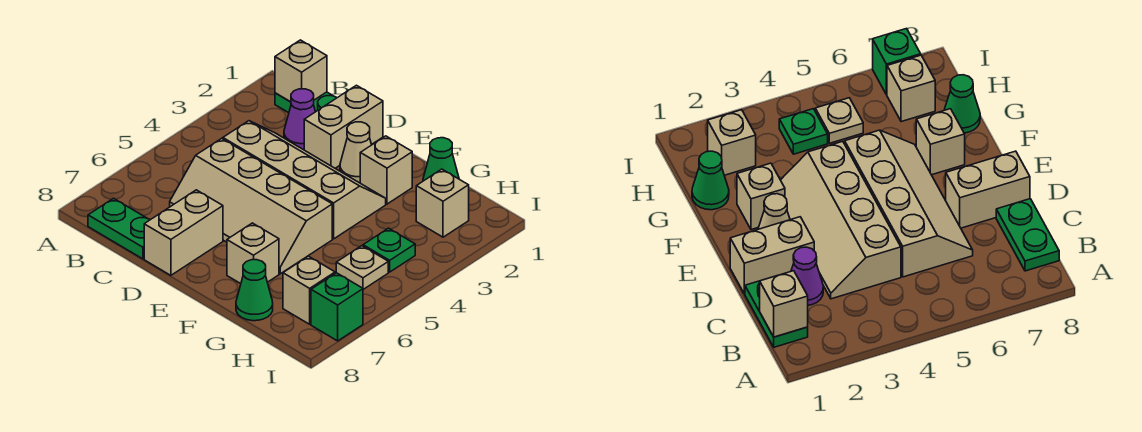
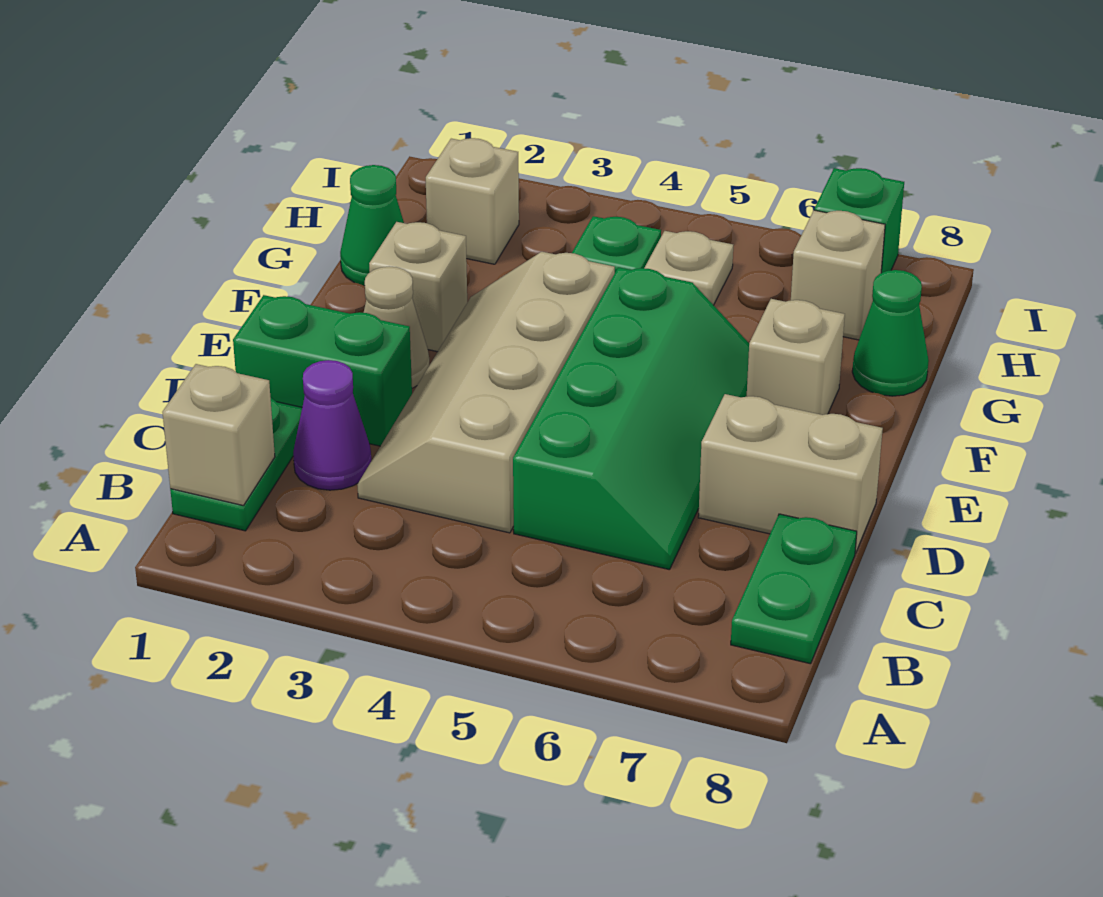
tan 2x4 slope [170,138,332,274] -> green 2x4 slope [513,267,749,570]
tan 1x2 brick [304,85,383,168] -> green 1x2 brick [233,295,412,446]

